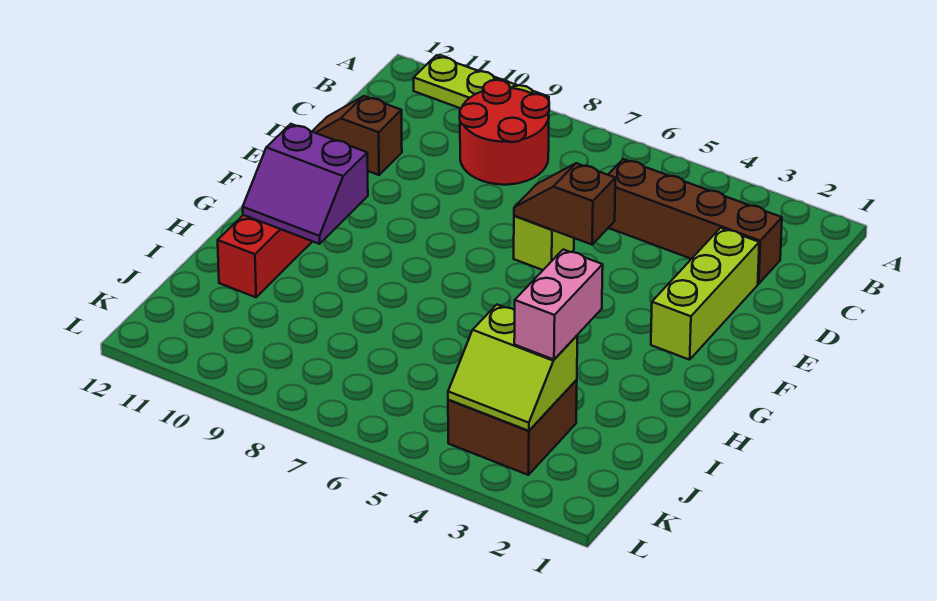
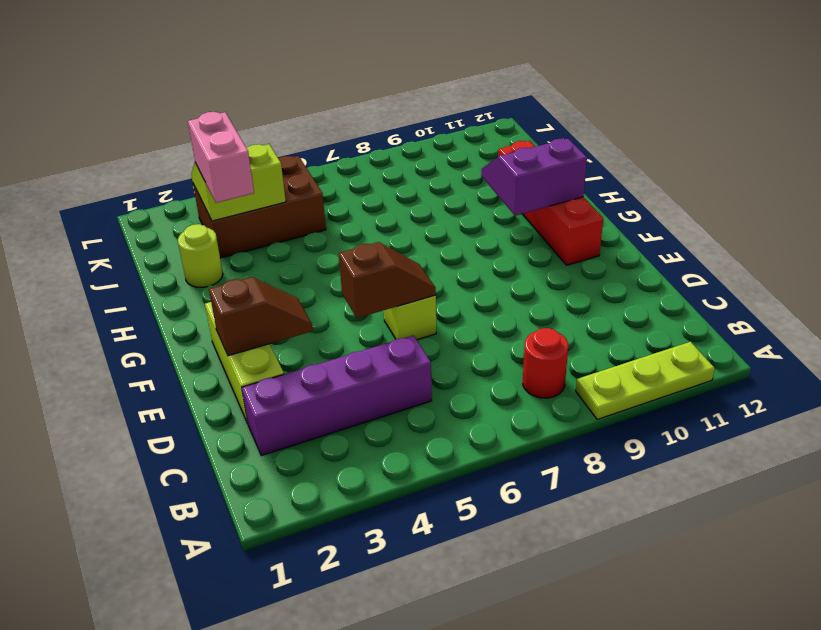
red 2x2 round brick [460,80,549,185] -> red 1x1 round brick [523,328,568,398]
brown 1x4 brick [608,159,782,284] -> purple 1x4 brick [242,335,432,456]
brown 1x2 slope [312,96,402,175] -> brown 1x2 slope moved to [209,277,313,356]
none -> lime 1x1 round brick [178,224,223,287]
brown 2x2 brick [448,380,577,475] -> brown 2x3 brick [193,156,326,258]

